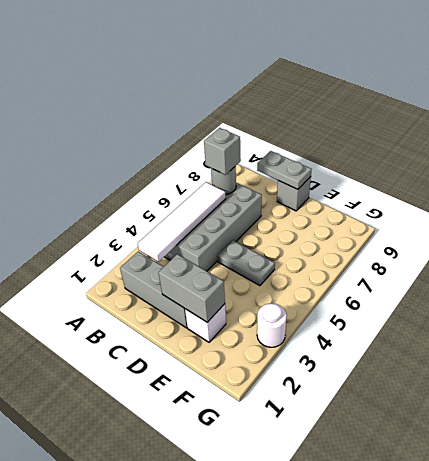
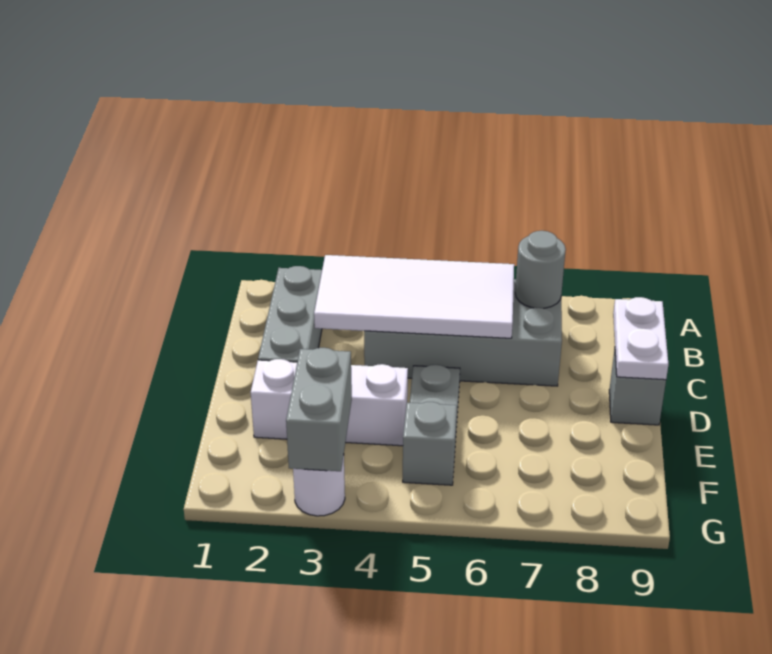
white 1x4 tile [138,182,226,262] -> white 2x4 tile [314,255,514,338]
grey 1x1 brick [204,128,241,175] -> grey 1x1 brick moved to [403,402,457,485]
grey 1x2 plate [257,151,312,189] -> white 1x2 plate [613,297,668,380]
grey 1x2 brick [158,254,225,322] -> grey 1x2 brick moved to [286,348,352,471]
white 1x1 brick [185,304,226,342] -> white 1x3 brick [251,359,408,446]

